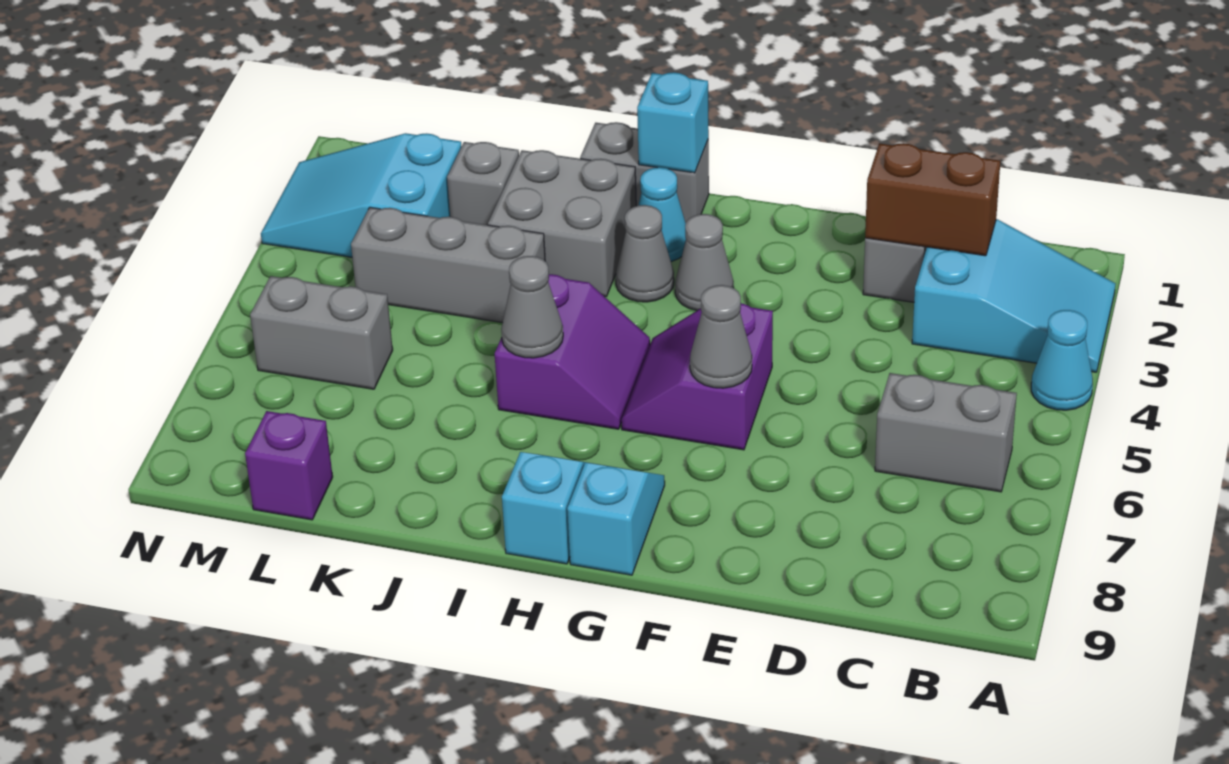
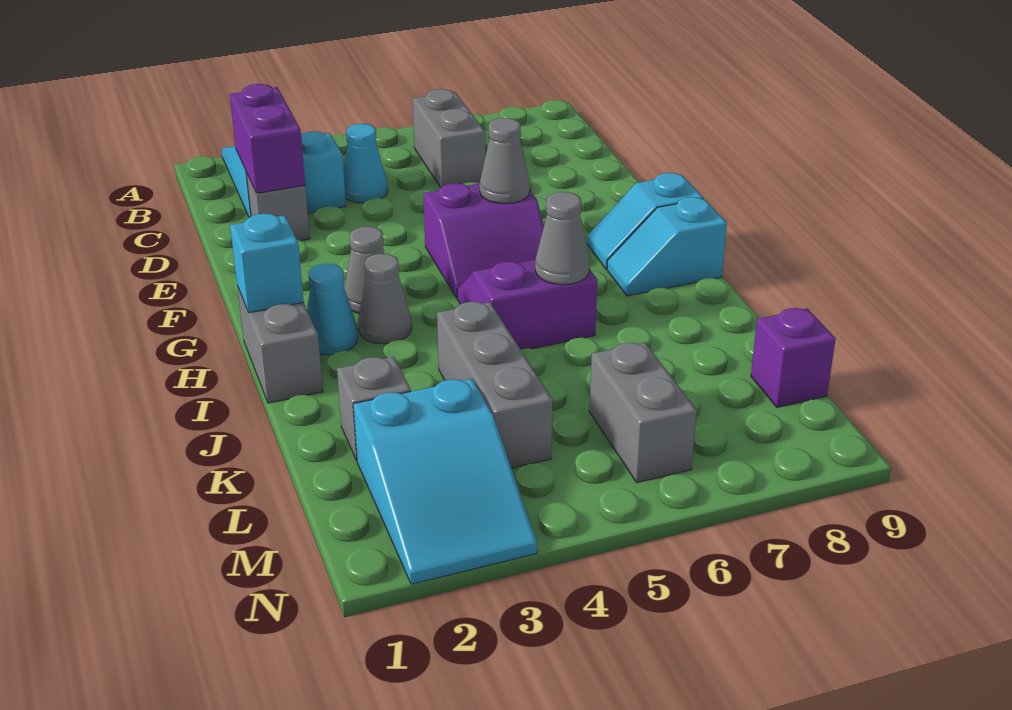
cyan 1x1 cone [1031,310,1093,410] -> cyan 1x1 cone moved to [343,124,388,203]
brown 1x2 brick [865,143,1000,256] -> purple 1x2 brick [230,84,305,193]
grey 2x2 brick [488,150,636,297] -> none

